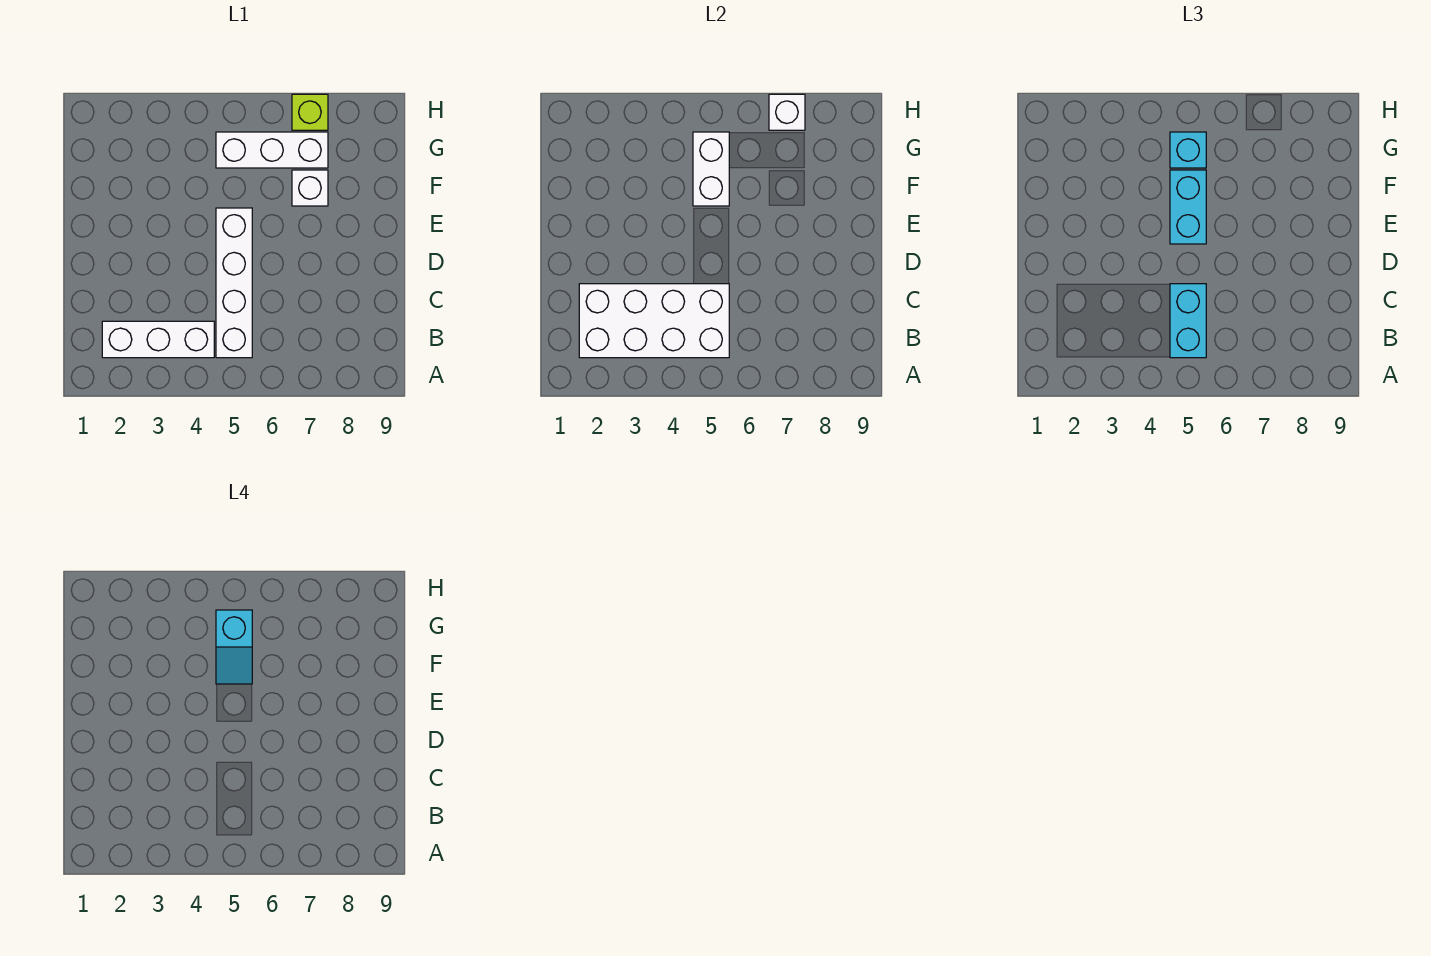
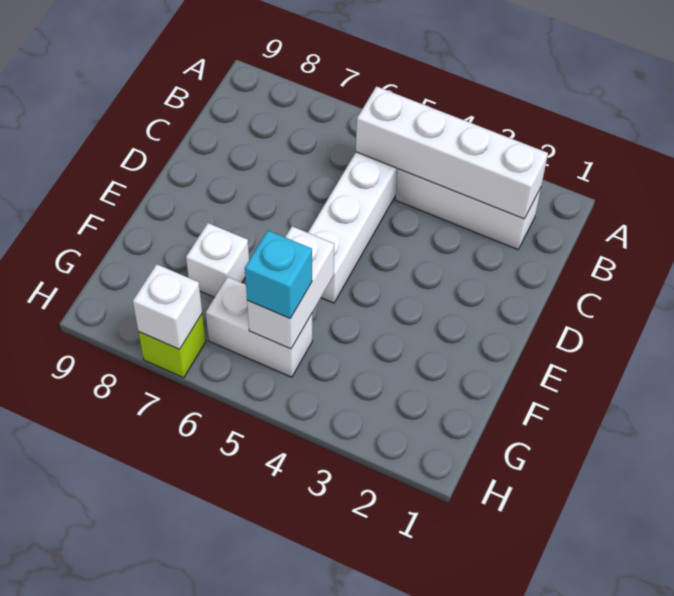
white 2x4 brick [579,284,729,358] -> white 1x4 brick [356,86,548,219]
cyan 1x2 brick [1170,284,1206,358] -> none
cyan 1x2 brick [1170,170,1206,244] -> none
cyan 1x2 slope [216,610,252,684] -> none
white 1x3 brick [216,132,328,168] -> white 1x2 brick [206,277,312,377]

